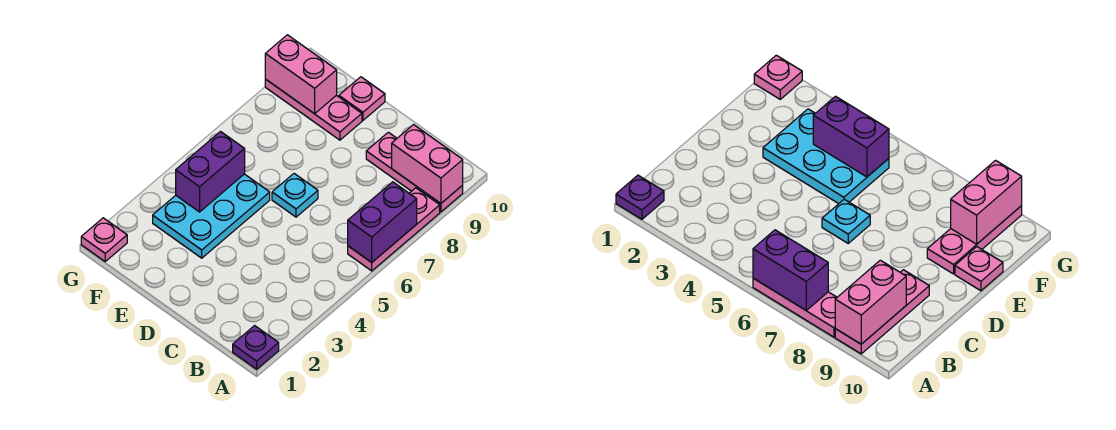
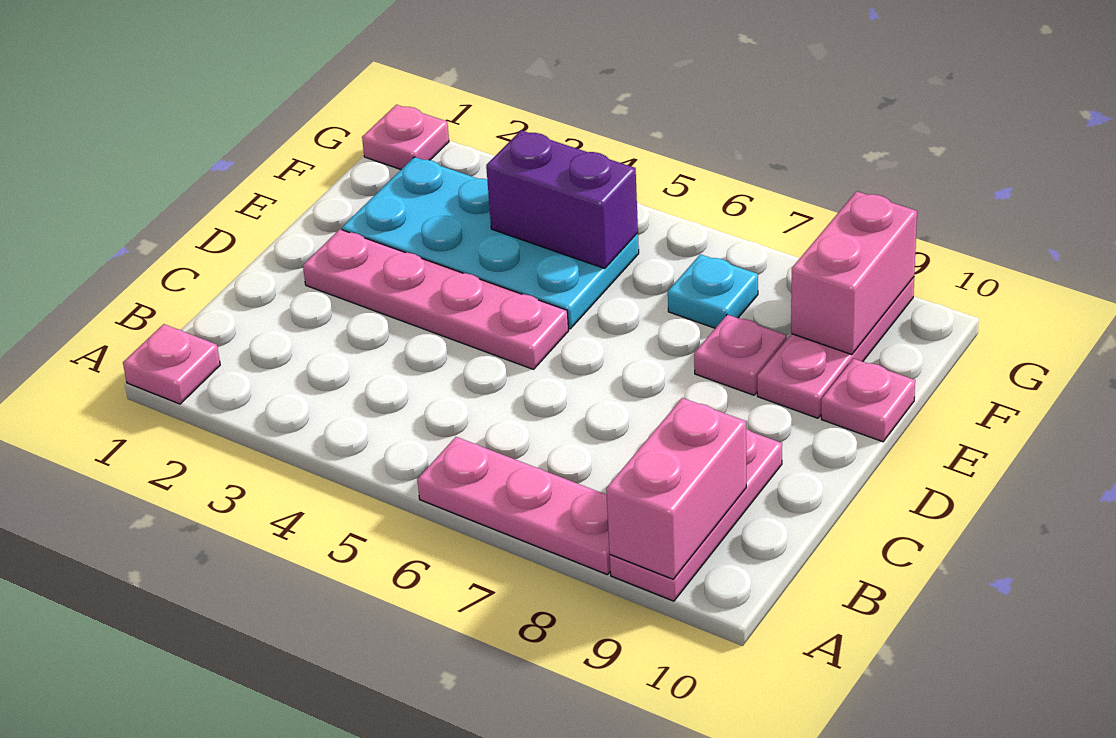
purple 1x1 plate [233,326,279,369] -> pink 1x1 plate [123,324,220,404]
purple 1x2 brick [348,182,417,262] -> none
none -> pink 1x4 plate [303,229,569,369]
cyan 1x1 plate [272,174,318,217] -> cyan 1x1 plate moved to [668,254,758,328]
cyan 2x3 plate [153,174,270,258] -> cyan 2x4 plate [342,157,639,329]
none -> pink 1x1 plate [694,315,787,395]

